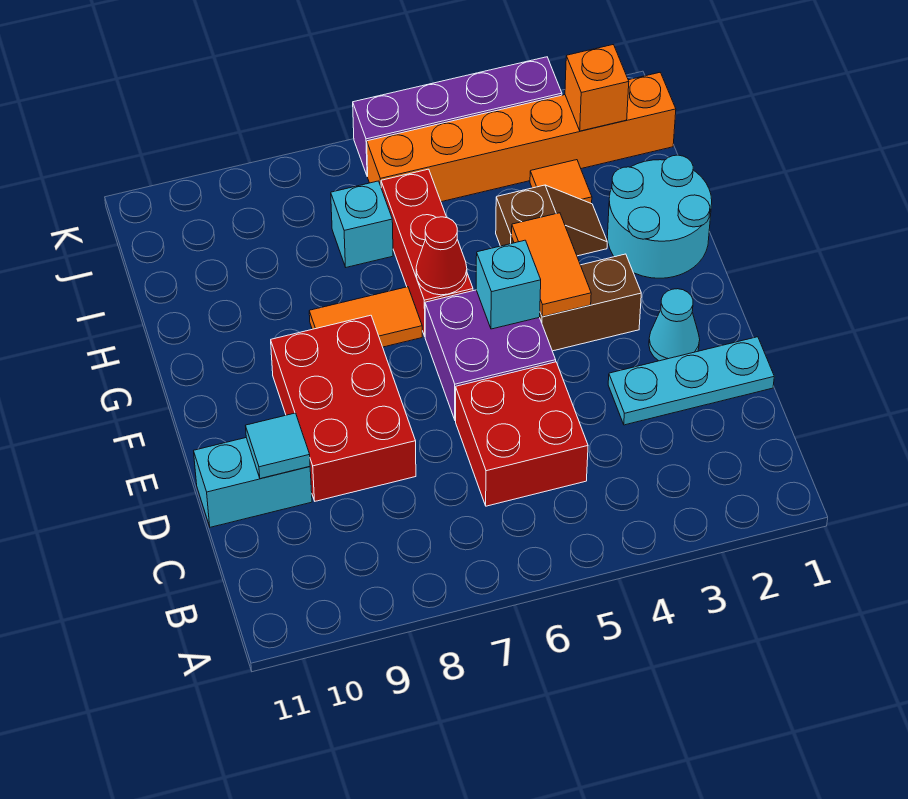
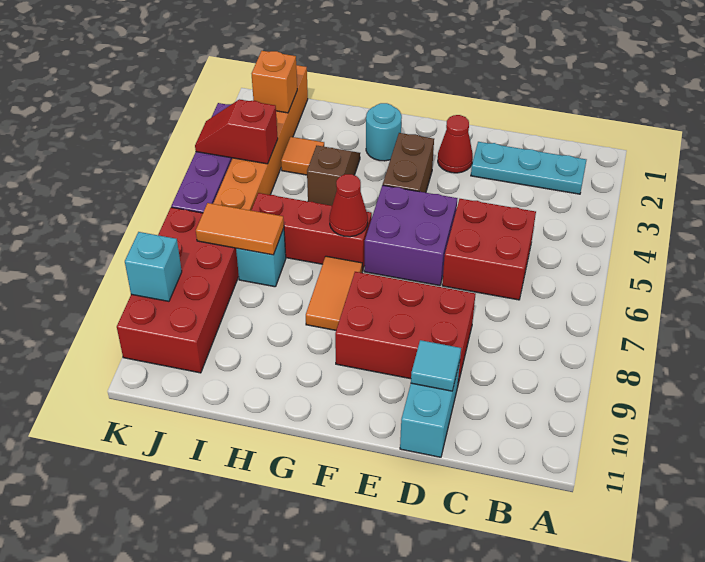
cyan 1x3 plate [608,337,774,425] -> cyan 1x3 plate turned to [471,142,586,194]
cyan 1x1 cone [649,289,700,361] -> red 1x1 cone [438,115,473,173]
orange 1x2 tile [512,213,591,317] -> orange 1x2 tile moved to [196,203,284,255]
cyan 1x1 brick [476,240,541,329] -> cyan 1x1 brick moved to [125,232,182,301]
cyan 2x2 round brick [607,155,712,278] -> cyan 1x1 round brick [366,103,402,161]
none -> red 1x2 slope [195,99,278,164]
none -> red 2x4 brick [117,207,239,373]

